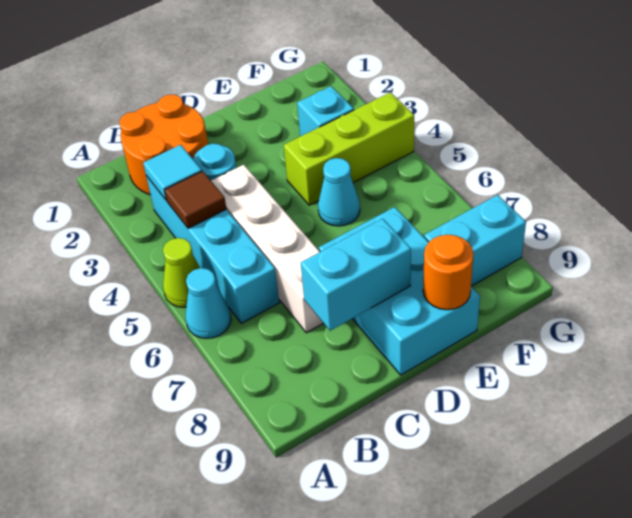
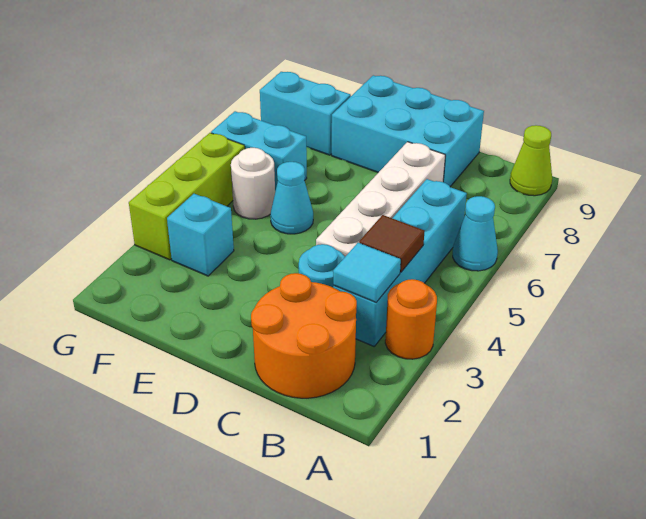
lime 1x1 cone [163,238,200,307] -> lime 1x1 cone moved to [510,125,552,196]
cyan 1x2 brick [301,219,411,331] -> cyan 1x2 brick moved to [211,111,307,191]
cyan 2x3 brick [319,207,480,375] -> cyan 2x3 brick turned to [332,75,484,187]
lime 1x3 brick [284,92,414,205] -> lime 1x3 brick turned to [129,133,245,260]
orange 1x1 round brick [423,235,474,310] -> orange 1x1 round brick moved to [385,279,437,359]
none -> white 1x1 round brick [231,148,275,219]

